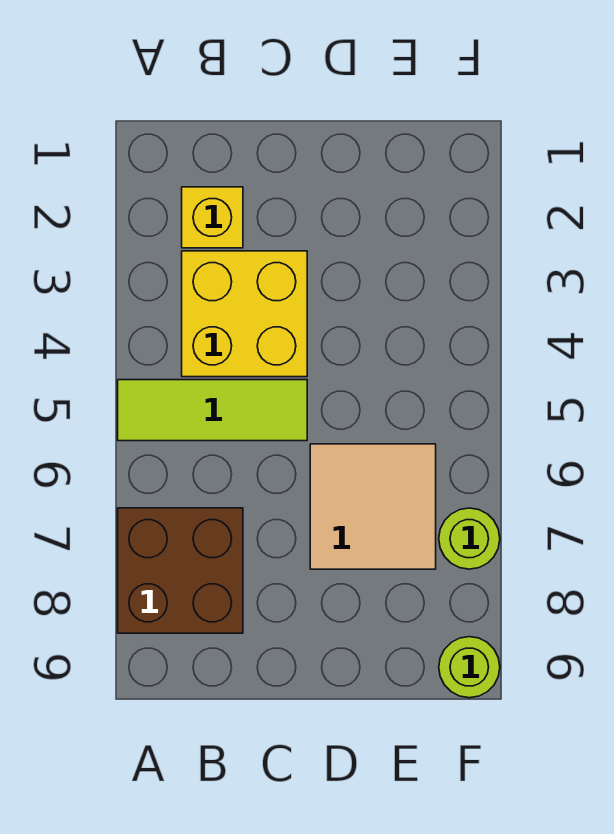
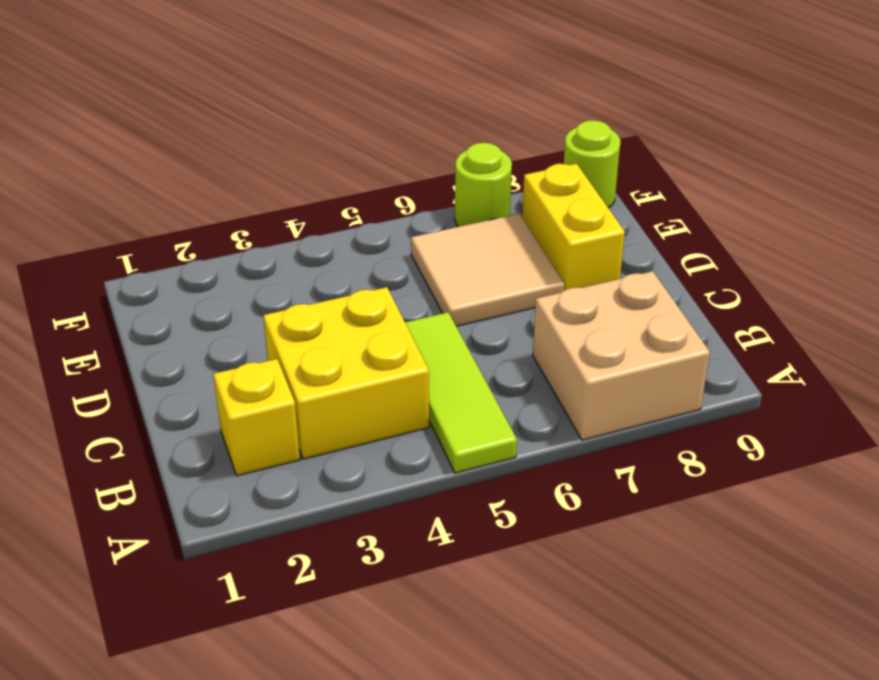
brown 2x2 brick [118,508,243,633] -> tan 2x2 brick [533,271,710,440]
none -> yellow 1x2 brick [522,164,625,290]

